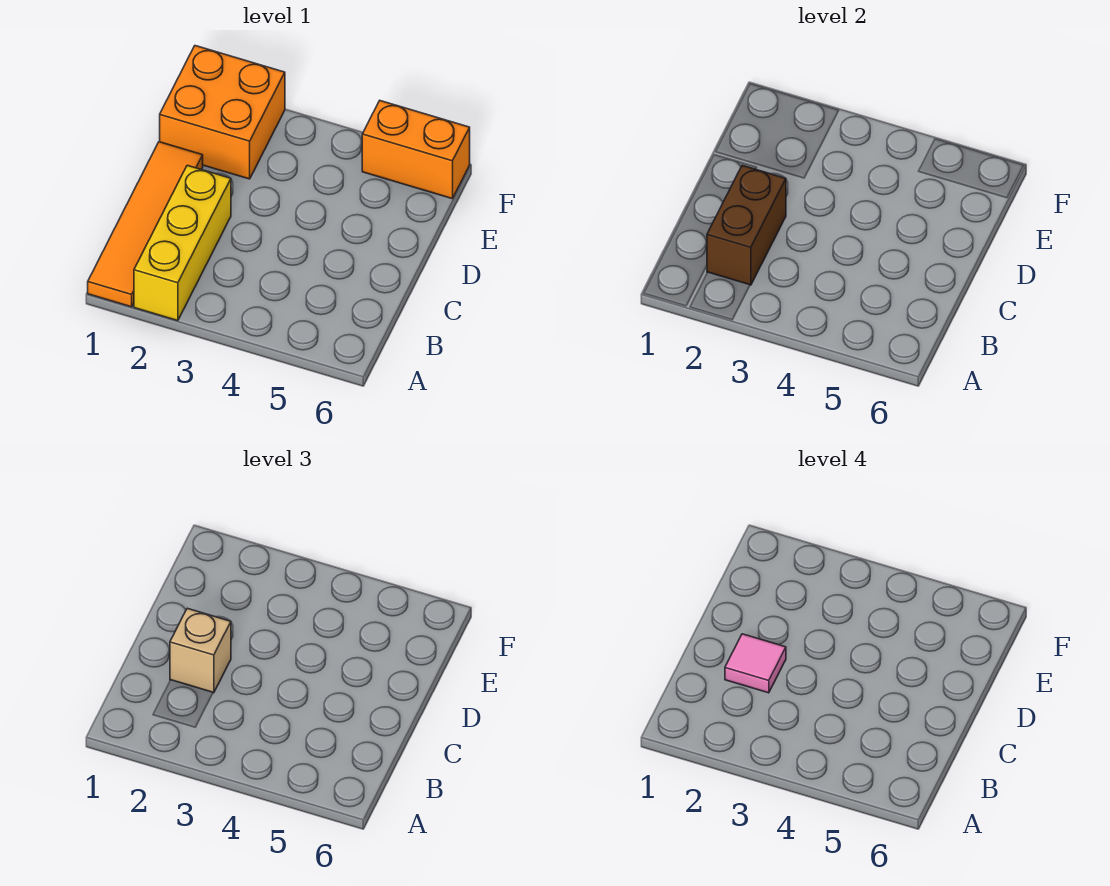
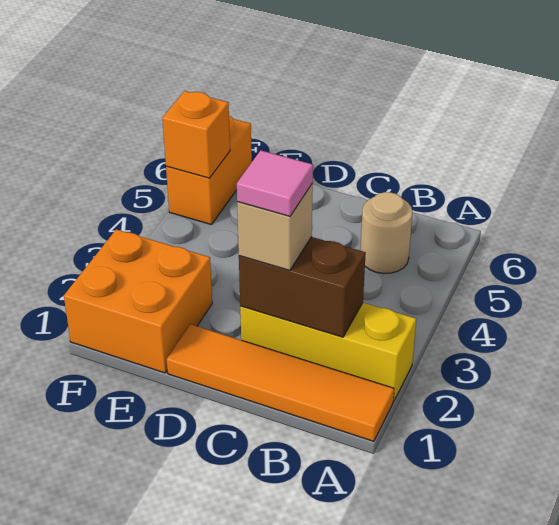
none -> tan 1x1 round brick [360,192,412,274]
none -> orange 1x1 brick [162,91,230,178]

